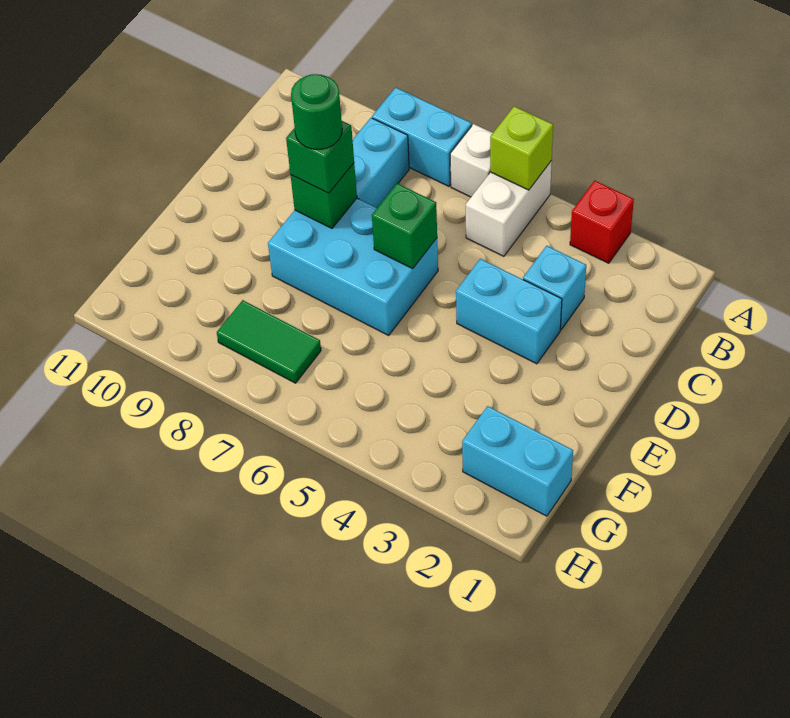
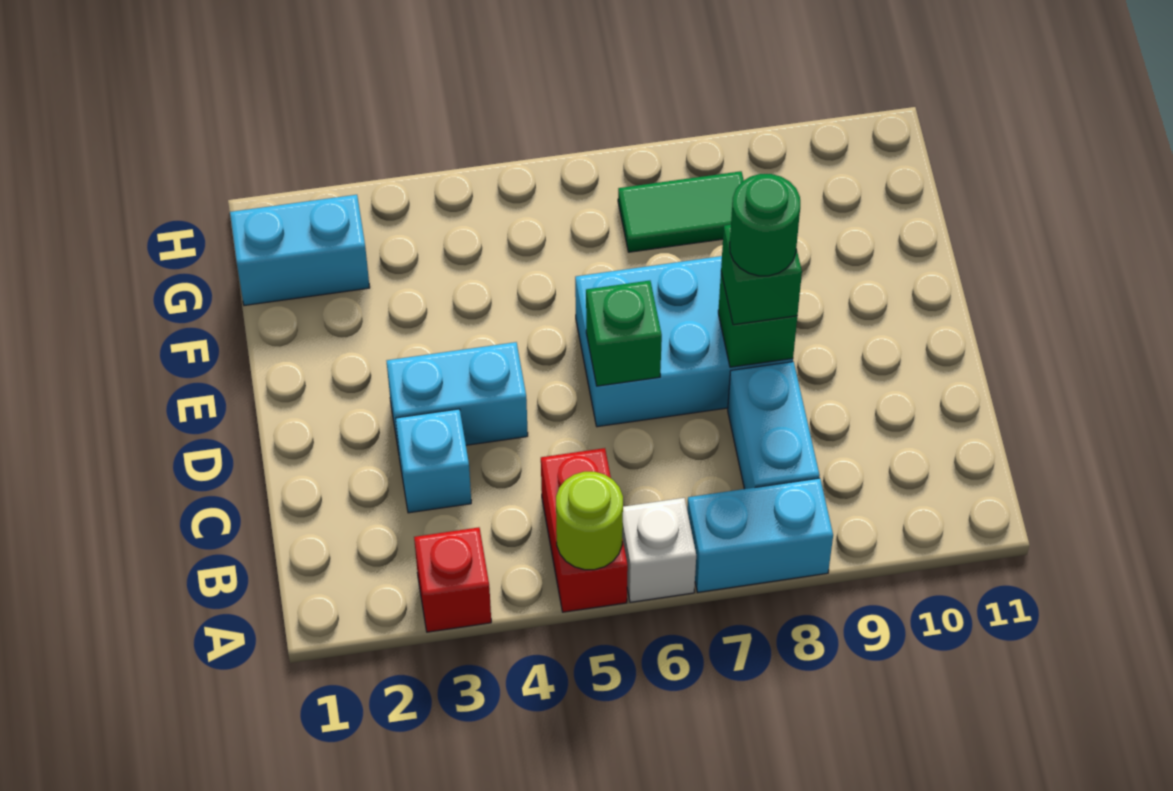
white 1x2 brick [466,161,552,256] -> red 1x2 brick [541,448,628,612]
lime 1x1 brick [490,106,553,190] -> lime 1x1 round brick [556,472,623,570]

